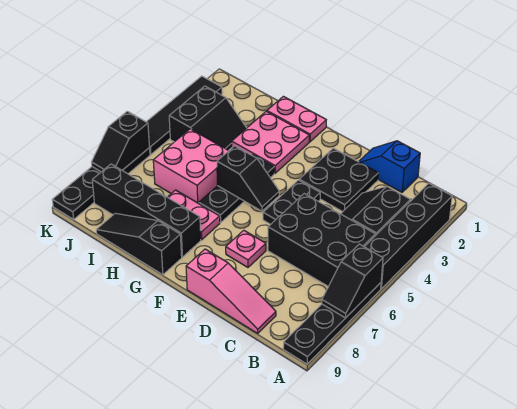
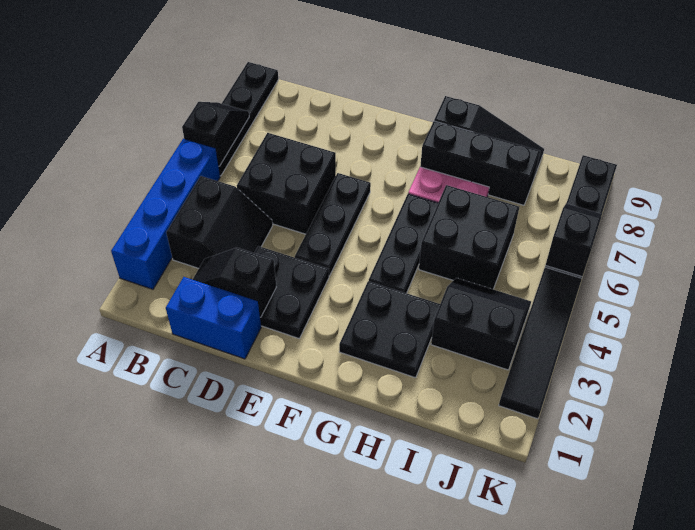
black 1x4 brick [364,183,452,289] -> blue 1x4 brick [111,139,220,289]
black 2x3 brick [268,194,375,287] -> black 2x2 brick [237,133,336,234]
blue 1x2 slope [359,141,420,192] -> blue 1x2 brick [166,277,261,359]
pink 1x3 slope [186,249,276,333] -> none
black 1x2 plate [263,180,320,224] -> black 1x3 plate [295,173,371,276]
pink 1x1 plate [226,230,266,267] -> none
black 1x2 slope [217,146,279,211] -> black 1x2 slope moved to [193,248,276,317]
pink 1x2 plate [267,96,326,142] -> none
pink 2x2 plate [232,111,309,173] -> black 2x2 plate [339,281,440,378]
black 1x4 brick [92,164,201,257] -> black 1x3 brick [420,121,540,205]
pink 2x2 brick [153,129,229,204] -> black 2x2 brick [419,185,519,289]
black 2x2 slope [169,86,246,150] -> black 2x2 slope turned to [431,278,531,370]

